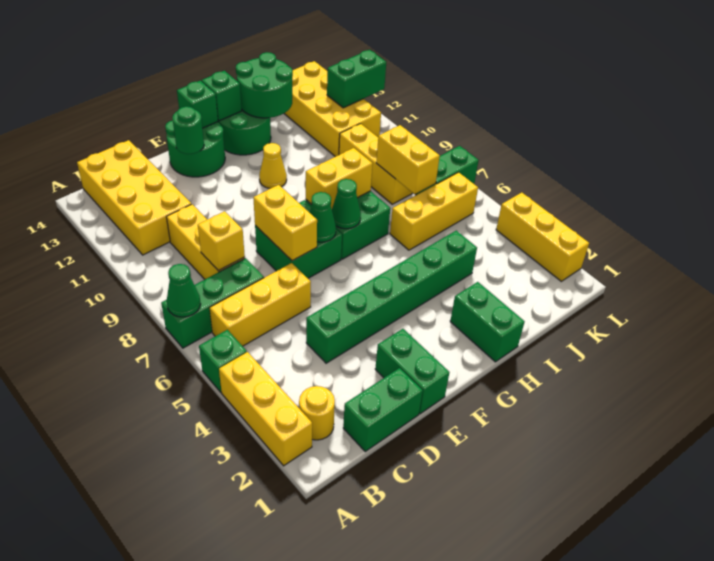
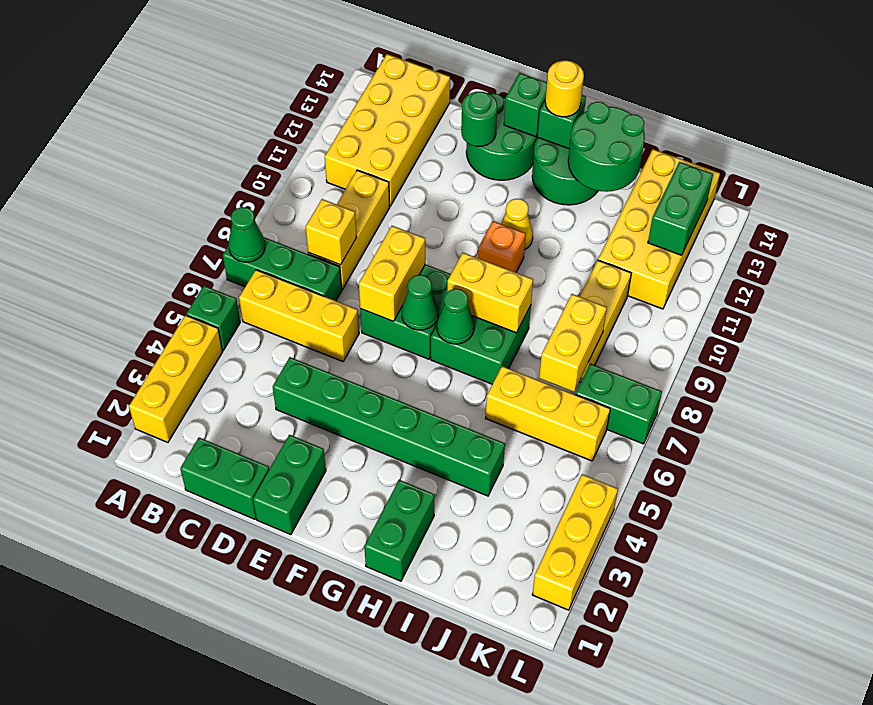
yellow 1x1 round brick [299,386,335,440] -> yellow 1x1 round brick moved to [545,60,584,117]
none -> orange 1x1 brick [478,221,526,272]
green 1x2 brick [327,50,386,108] -> green 1x2 brick turned to [648,162,713,255]

